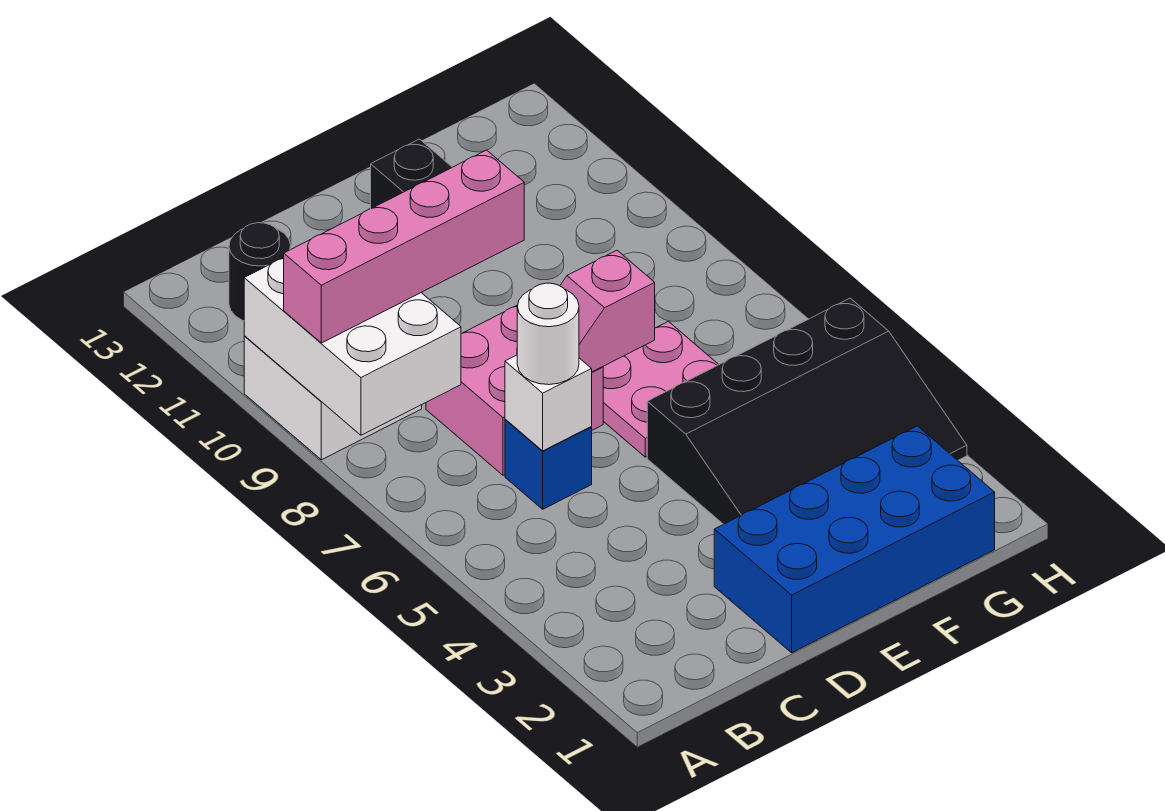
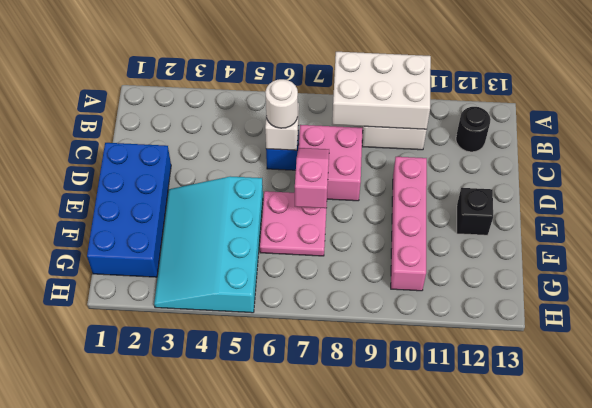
pink 1x4 brick [284,150,524,343] -> pink 1x4 brick moved to [391,157,427,291]
black 3x4 slope [647,298,967,524] -> cyan 3x4 slope [154,177,263,313]

